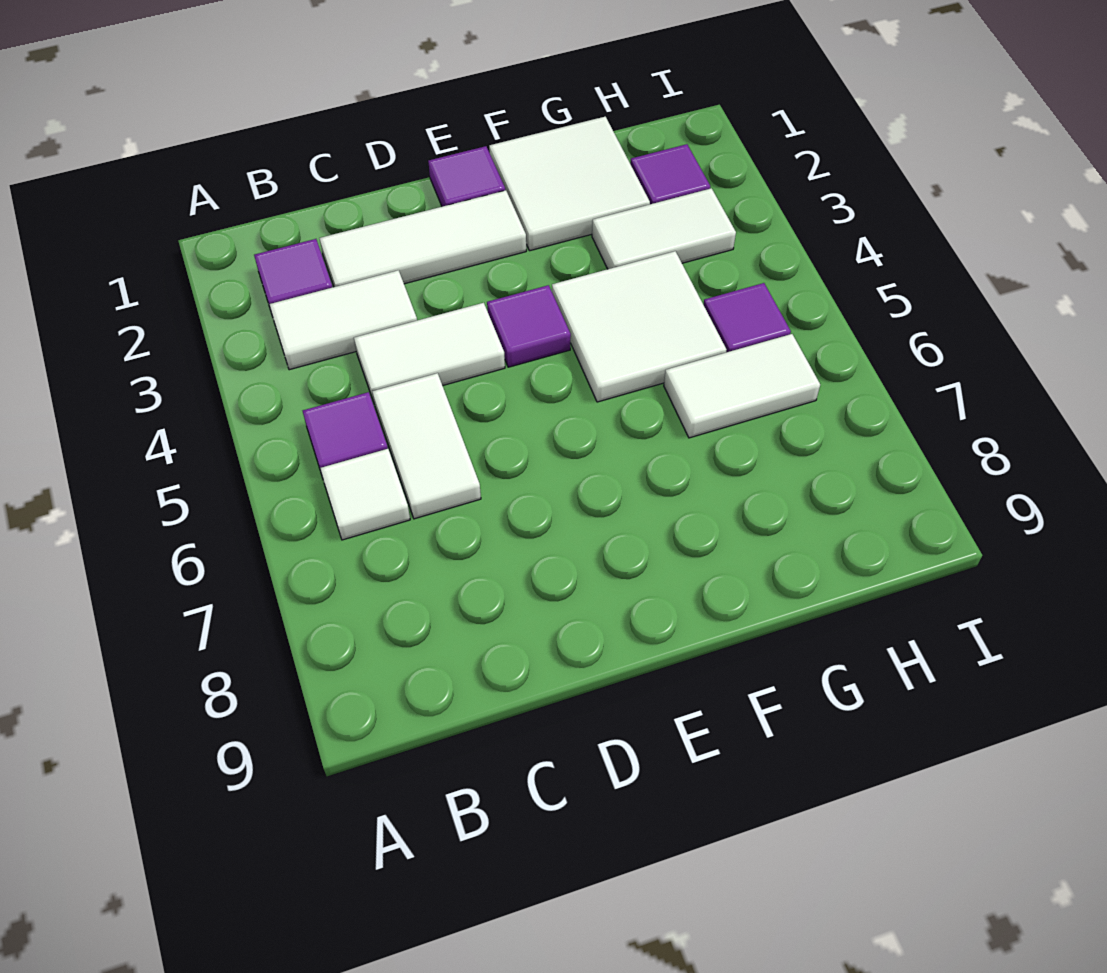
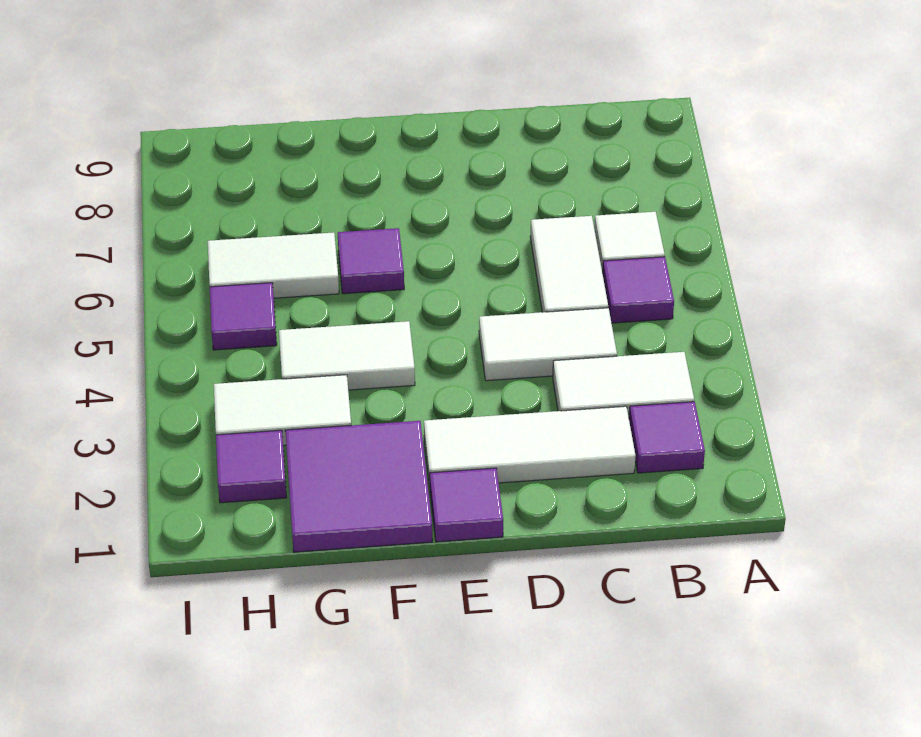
purple 1x1 tile [487,285,571,367] -> purple 1x1 tile moved to [338,228,404,294]
white 2x2 tile [489,117,650,251] -> purple 2x2 tile [285,421,432,552]
white 2x2 tile [552,251,726,402] -> white 1x2 tile [279,321,415,390]

